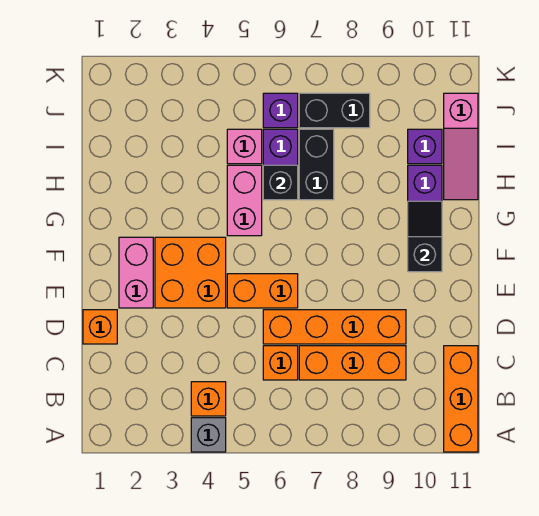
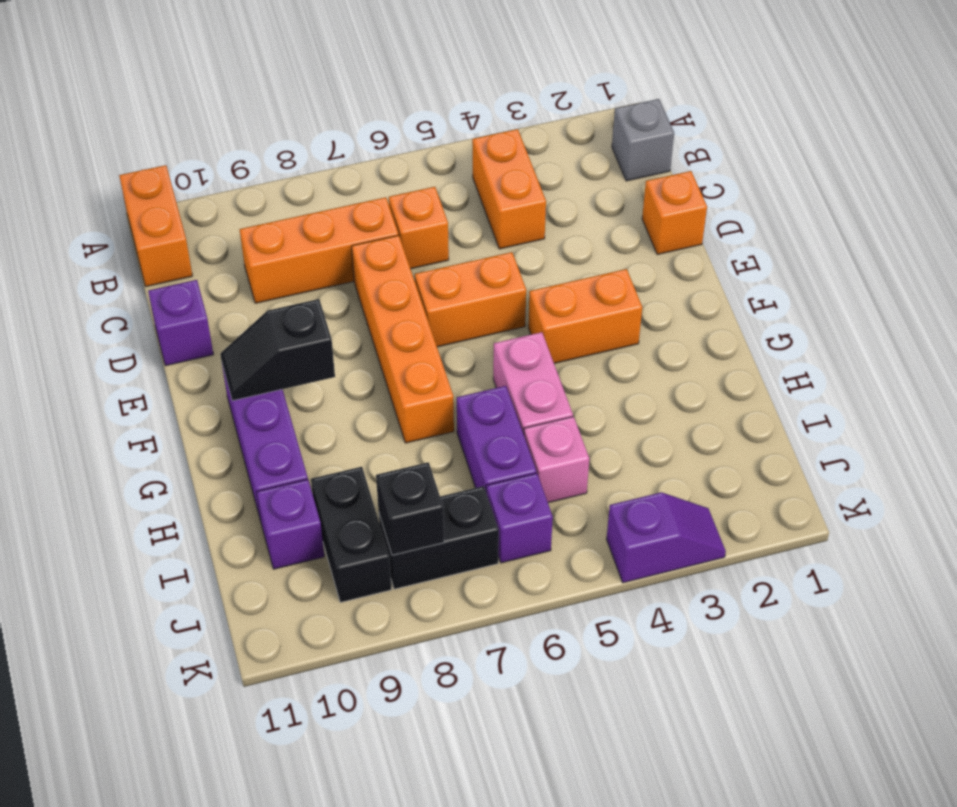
grey 1x1 brick [191,418,226,452] -> grey 1x1 brick moved to [612,99,674,181]
orange 1x3 brick [444,346,478,452] -> orange 1x2 brick [119,165,192,287]
orange 1x1 brick [191,382,226,416] -> orange 1x2 brick [472,129,546,249]
orange 1x4 brick [263,310,406,344] -> orange 1x4 brick turned to [352,235,454,443]
none -> purple 1x1 brick [148,280,213,366]
pink 1x2 brick [119,237,153,308] -> none
orange 2x2 brick [155,237,226,308] -> orange 1x2 brick [528,269,642,363]
black 1x2 slope [408,201,442,272] -> black 1x2 slope turned to [220,299,335,401]
black 1x1 brick [263,165,298,200] -> black 1x1 brick moved to [376,462,444,555]
black 1x2 brick [299,129,334,200] -> black 1x2 brick moved to [311,467,392,602]
pink 1x3 slope [444,93,478,200] -> none
none -> purple 1x2 slope [607,492,726,583]

